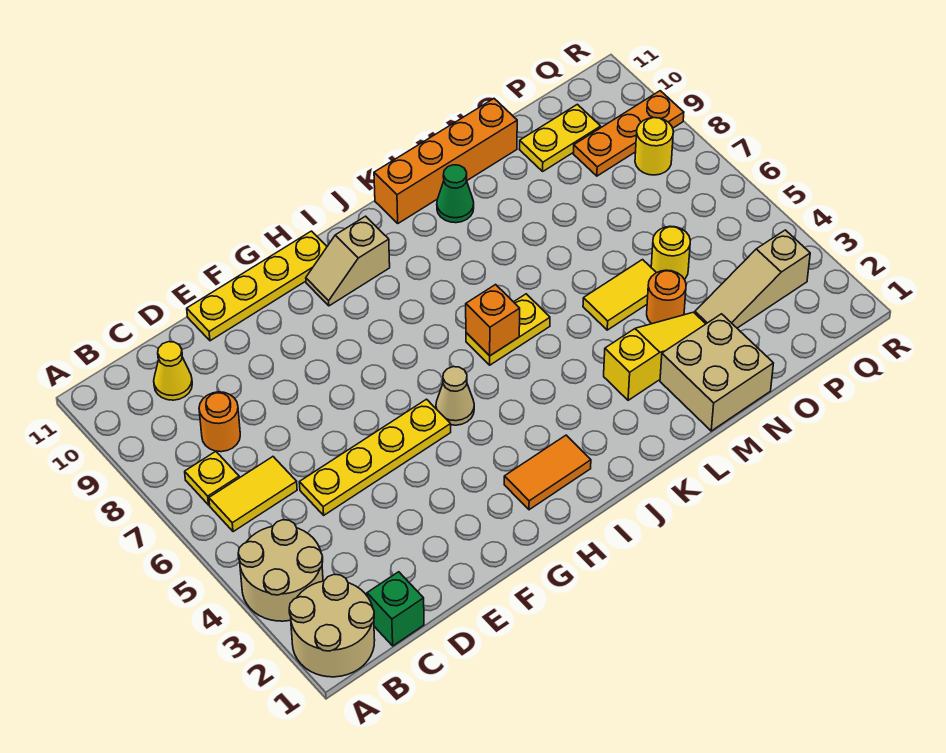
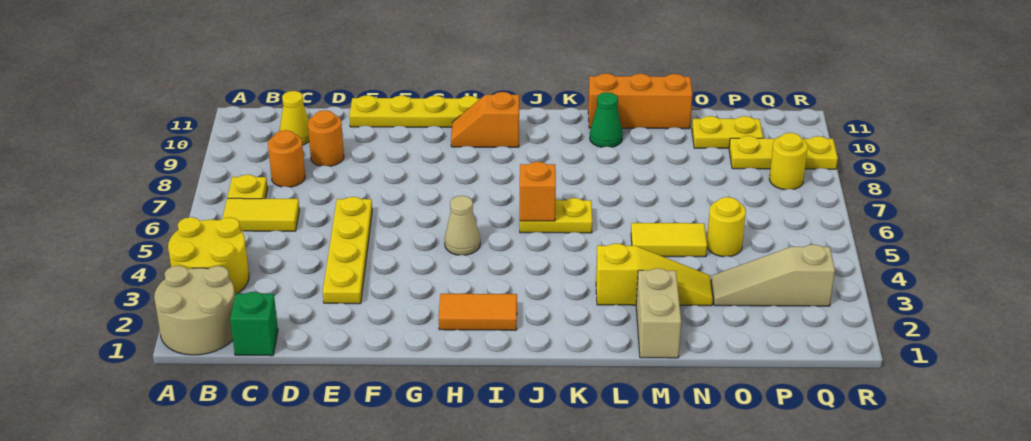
tan 2x2 round brick [238,520,323,621] -> yellow 2x2 round brick [168,217,249,294]
yellow 1x4 plate [299,399,451,515] -> yellow 1x4 plate turned to [323,197,372,304]
tan 1x2 slope [306,216,390,306] -> orange 1x2 slope [451,92,519,147]
orange 1x4 brick [374,99,517,223] -> orange 1x3 brick [588,74,692,129]
tan 2x2 brick [660,314,774,431] -> tan 1x2 brick [636,268,681,358]
orange 1x1 round brick [647,270,686,324] -> orange 1x1 round brick moved to [308,110,344,166]
orange 1x3 plate [573,91,684,176] -> yellow 1x3 plate [729,136,838,169]

